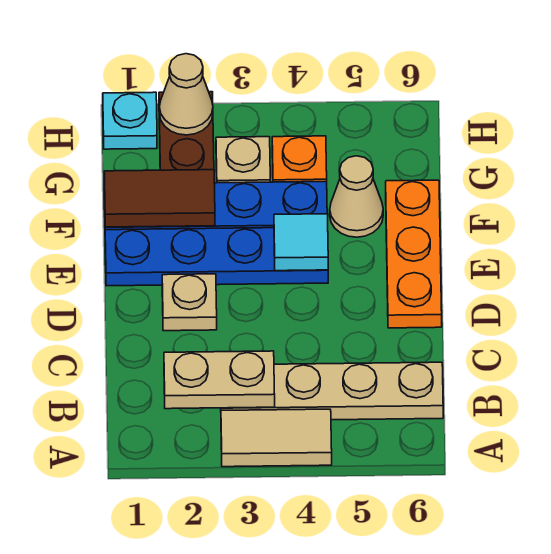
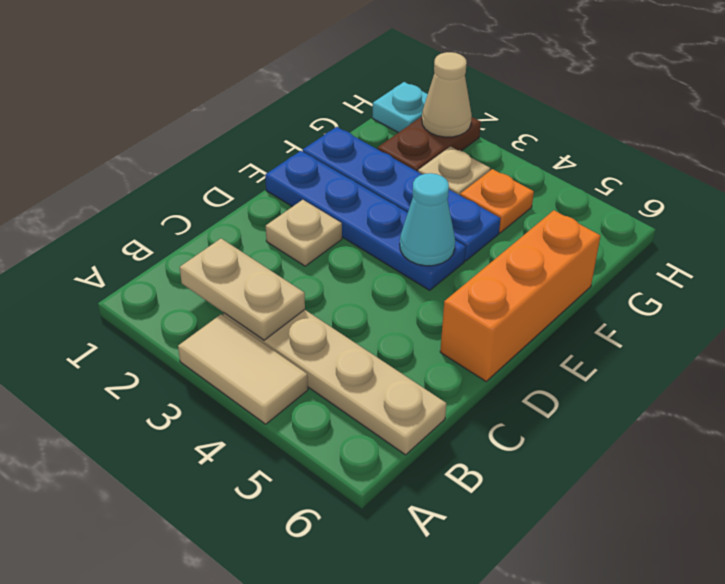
orange 1x3 plate [386,180,442,328] -> orange 1x3 brick [440,210,600,381]
cyan 1x1 tile [274,214,328,271] -> cyan 1x1 cone [400,173,455,266]
brown 1x2 tile [104,170,215,227] -> none
tan 1x1 cone [330,156,383,237] -> none

